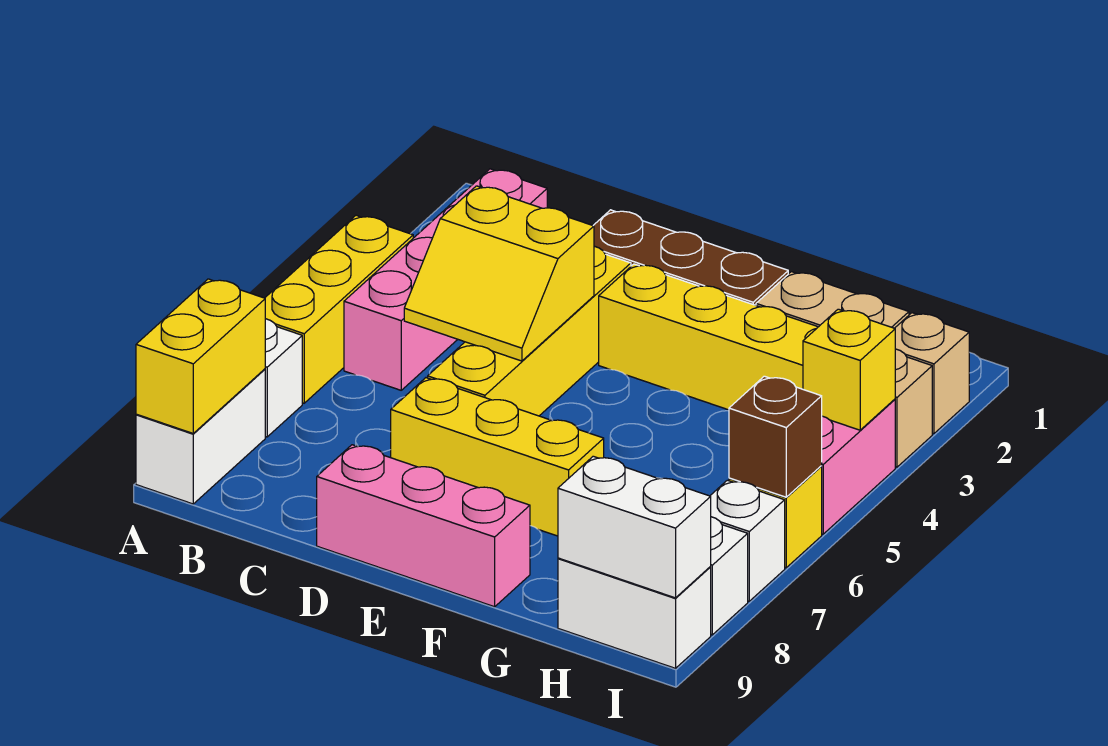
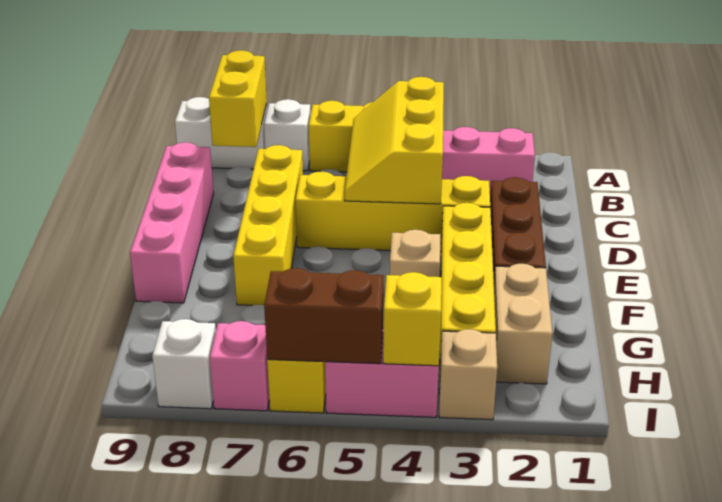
yellow 1x2 brick [136,279,265,433] -> yellow 1x2 brick turned to [209,50,267,147]
yellow 2x2 slope [404,186,594,361] -> yellow 2x3 slope [345,77,444,204]
yellow 1x3 brick [391,378,604,536] -> yellow 1x4 brick [233,145,303,305]
pink 1x3 brick [317,445,530,607] -> pink 1x4 brick [130,142,214,303]
white 1x2 brick [558,558,711,668] -> none
white 1x2 brick [558,456,711,598] -> none
tan 1x1 brick [895,313,969,434] -> tan 1x1 brick moved to [390,230,440,277]
brown 1x1 brick [729,376,822,497] -> brown 1x2 brick [264,268,384,364]
white 1x1 brick [710,480,785,601] -> pink 1x1 brick [210,321,269,411]

